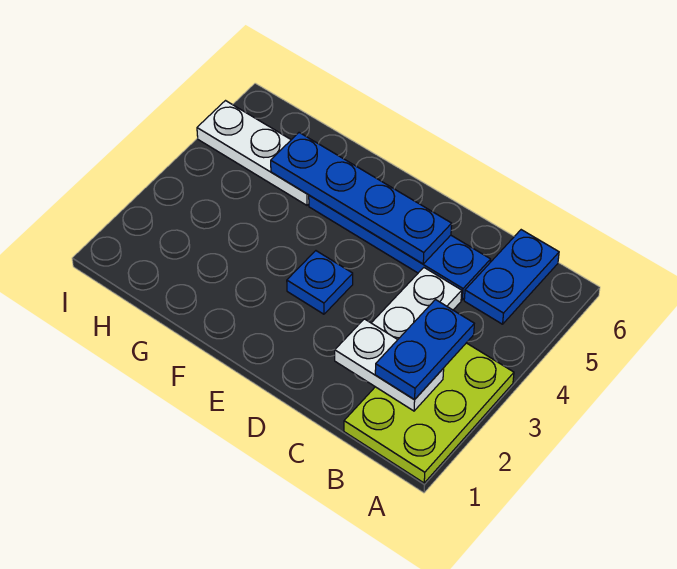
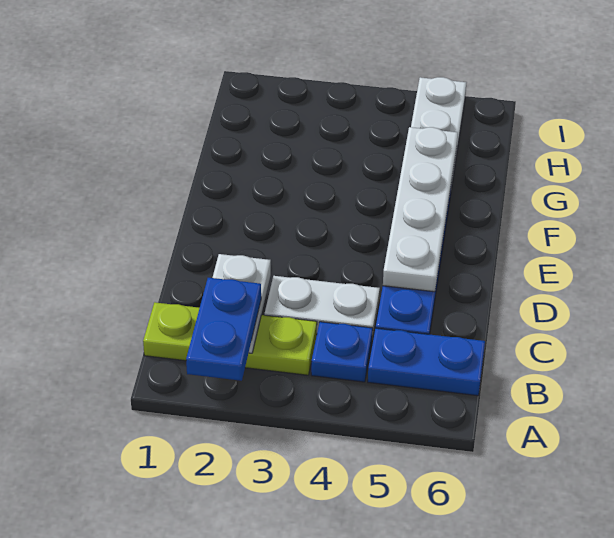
lime 2x3 plate [344,343,514,483] -> lime 1x3 plate [143,302,317,375]
blue 1x2 plate [375,300,474,400] -> blue 1x2 plate turned to [186,278,261,381]
blue 1x4 plate [271,133,452,264] -> white 1x4 plate [383,127,458,292]
blue 1x1 plate [287,251,353,314] -> blue 1x1 plate moved to [311,322,373,382]

